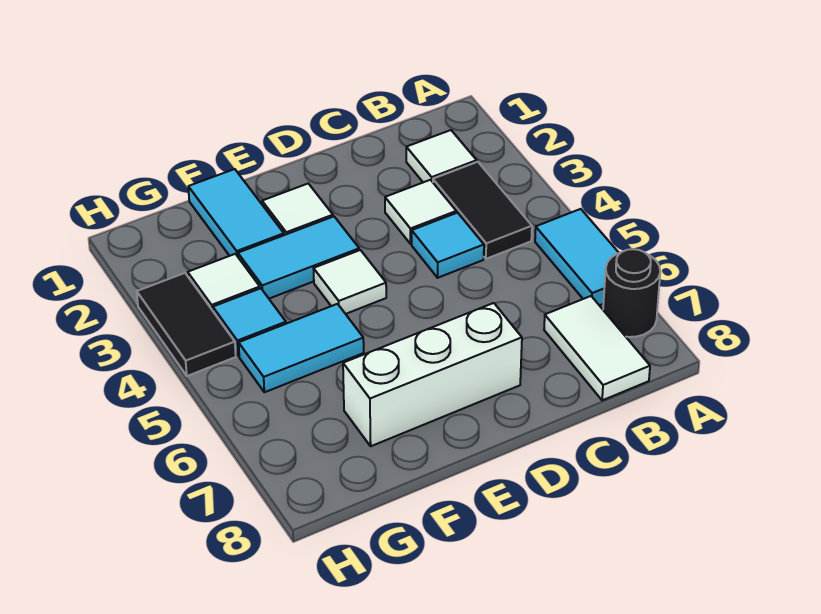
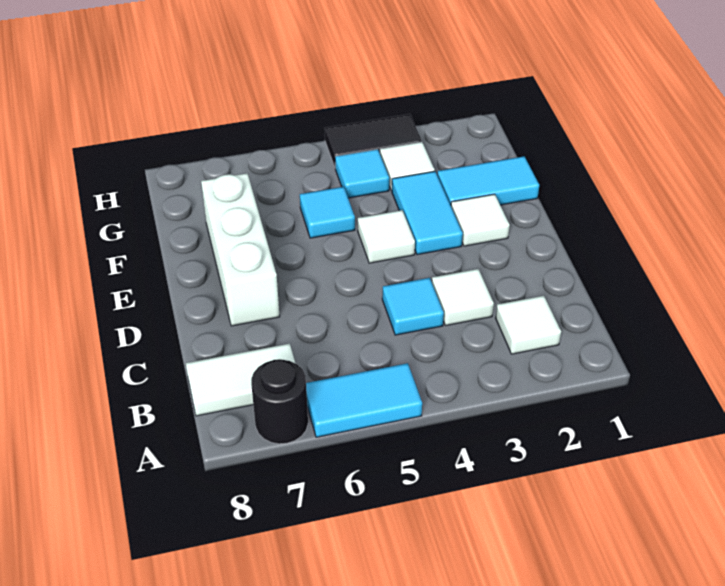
black 1x2 tile [433,162,532,259] -> none
cyan 1x2 tile [239,304,364,392] -> cyan 1x1 tile [300,187,355,238]

